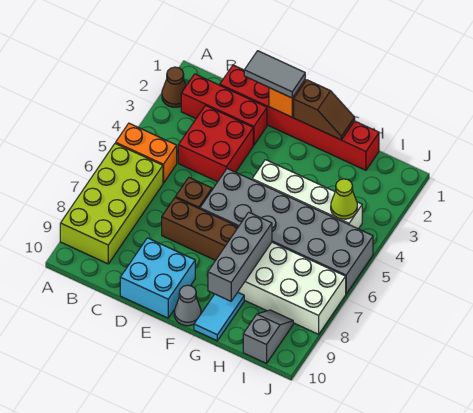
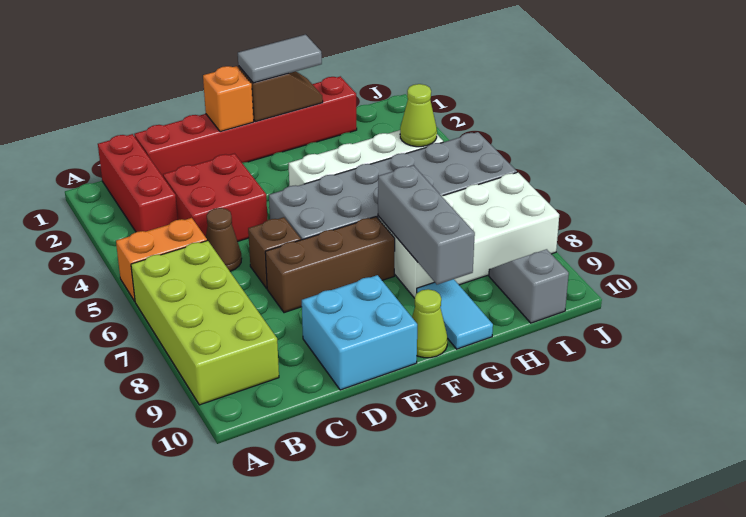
brown 1x1 cone [162,67,186,107] -> brown 1x1 cone moved to [206,208,242,271]
red 1x3 brick [181,74,267,145] -> red 1x3 brick turned to [98,134,178,232]
grey 1x2 tile [244,51,305,98] -> grey 1x2 tile moved to [238,35,322,83]
grey 1x1 cone [174,285,201,326] -> lime 1x1 cone [412,289,447,358]

